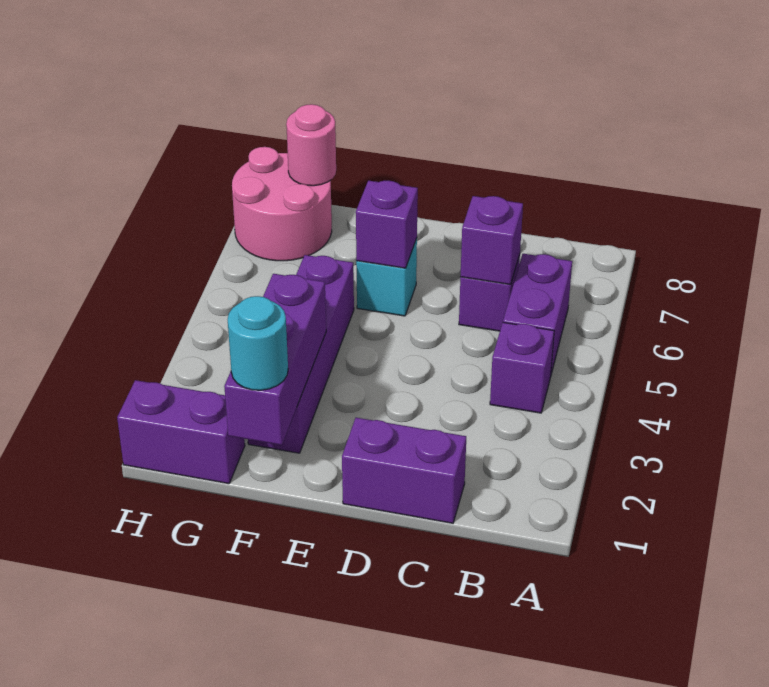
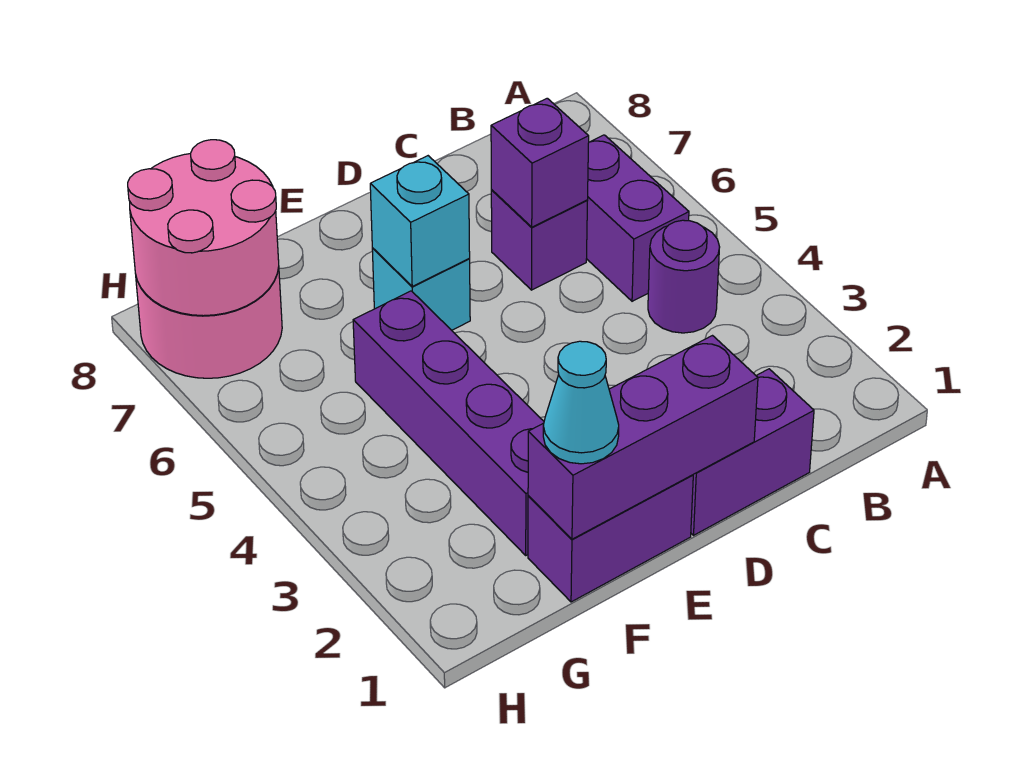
purple 1x1 brick [490,322,554,413] -> purple 1x1 round brick [648,220,720,333]
purple 1x1 brick [356,180,418,268] -> cyan 1x1 brick [370,156,470,286]
purple 1x3 brick [224,274,326,445] -> purple 1x3 brick turned to [528,336,758,539]
cyan 1x1 round brick [228,296,288,390] -> cyan 1x1 cone [543,341,619,464]
purple 1x2 brick [117,380,245,484] -> purple 1x2 brick moved to [528,475,693,602]
pink 1x1 round brick [286,104,336,186] -> pink 2x2 round brick [128,140,279,316]

